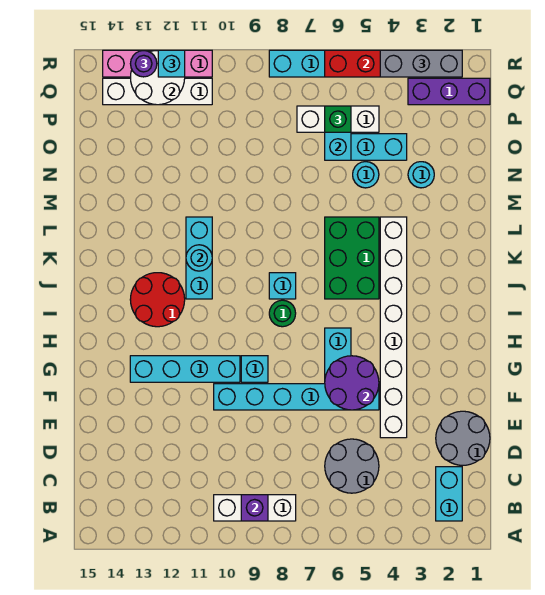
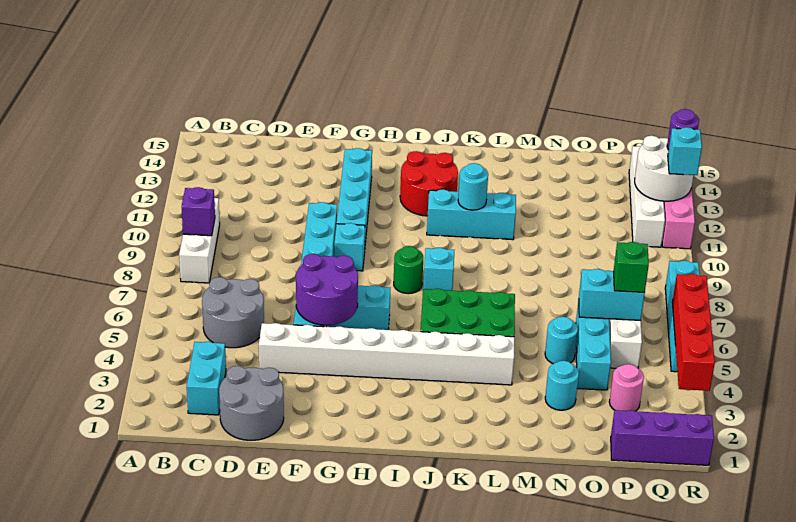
cyan 1x2 brick [436,467,462,521] -> cyan 1x2 brick turned to [187,342,226,415]
none -> pink 1x1 round brick [609,364,644,411]
purple 1x3 brick [408,78,490,105] -> purple 1x3 brick turned to [611,410,714,465]
grey 1x3 brick [380,50,462,77] -> none

